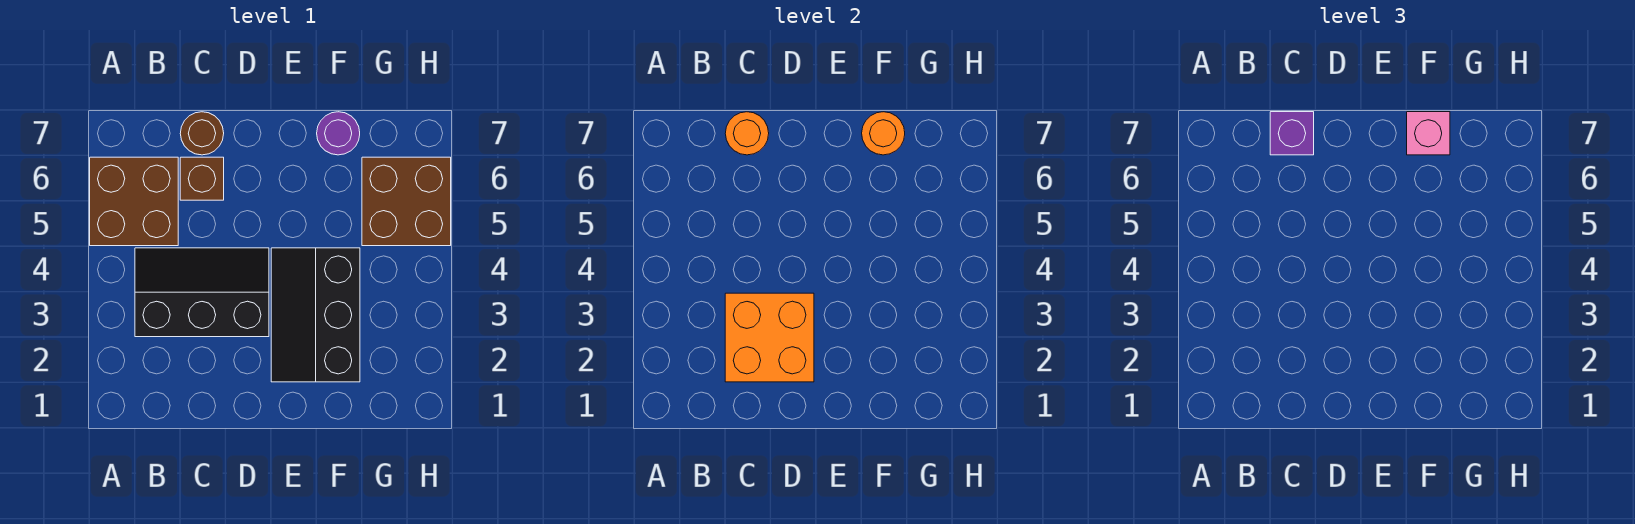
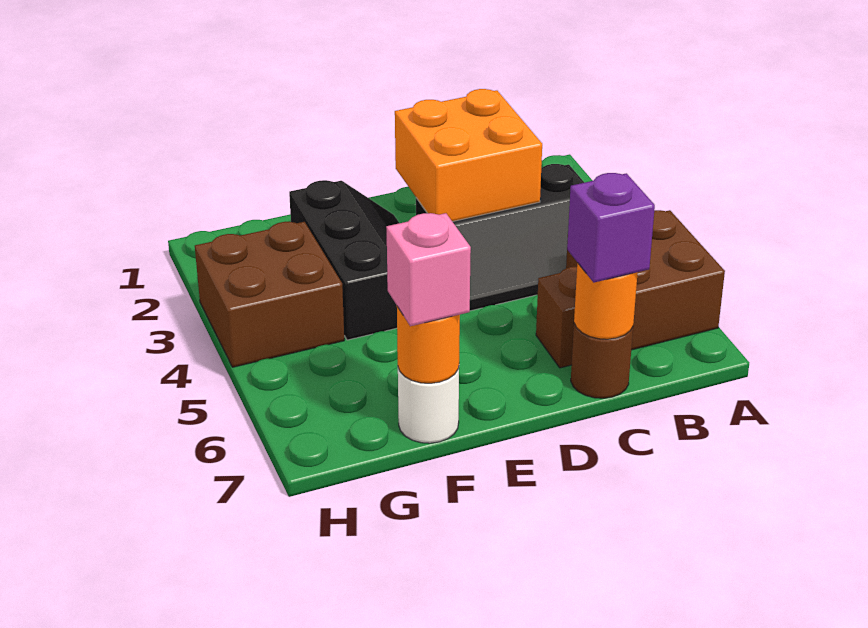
purple 1x1 round brick [317,112,360,155] -> white 1x1 round brick [398,368,459,443]
brown 2x2 brick [362,157,451,246] -> brown 2x2 brick moved to [195,222,344,367]

